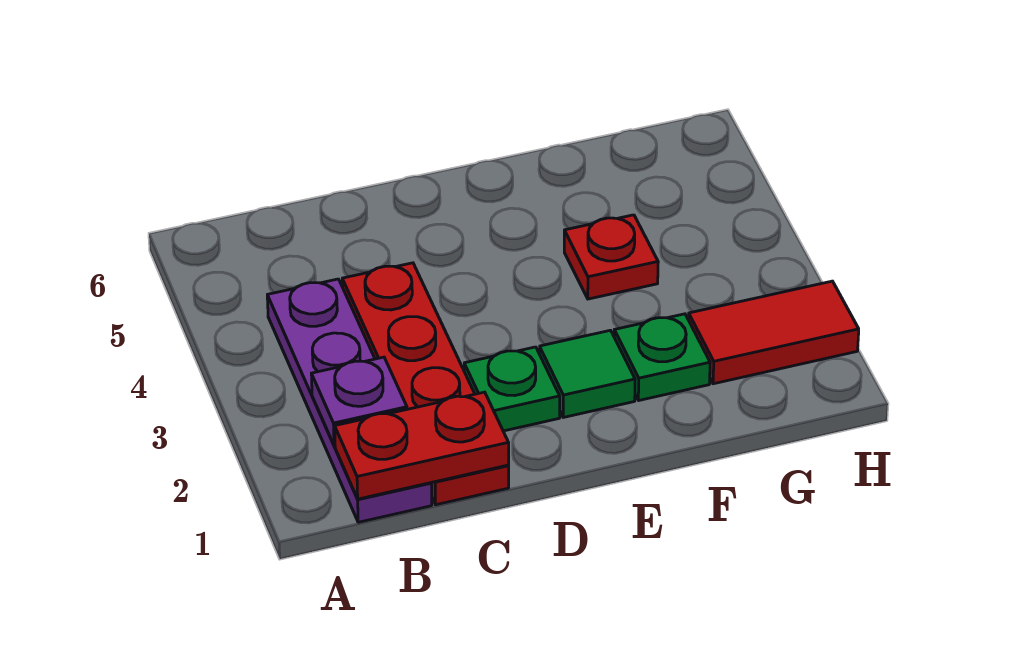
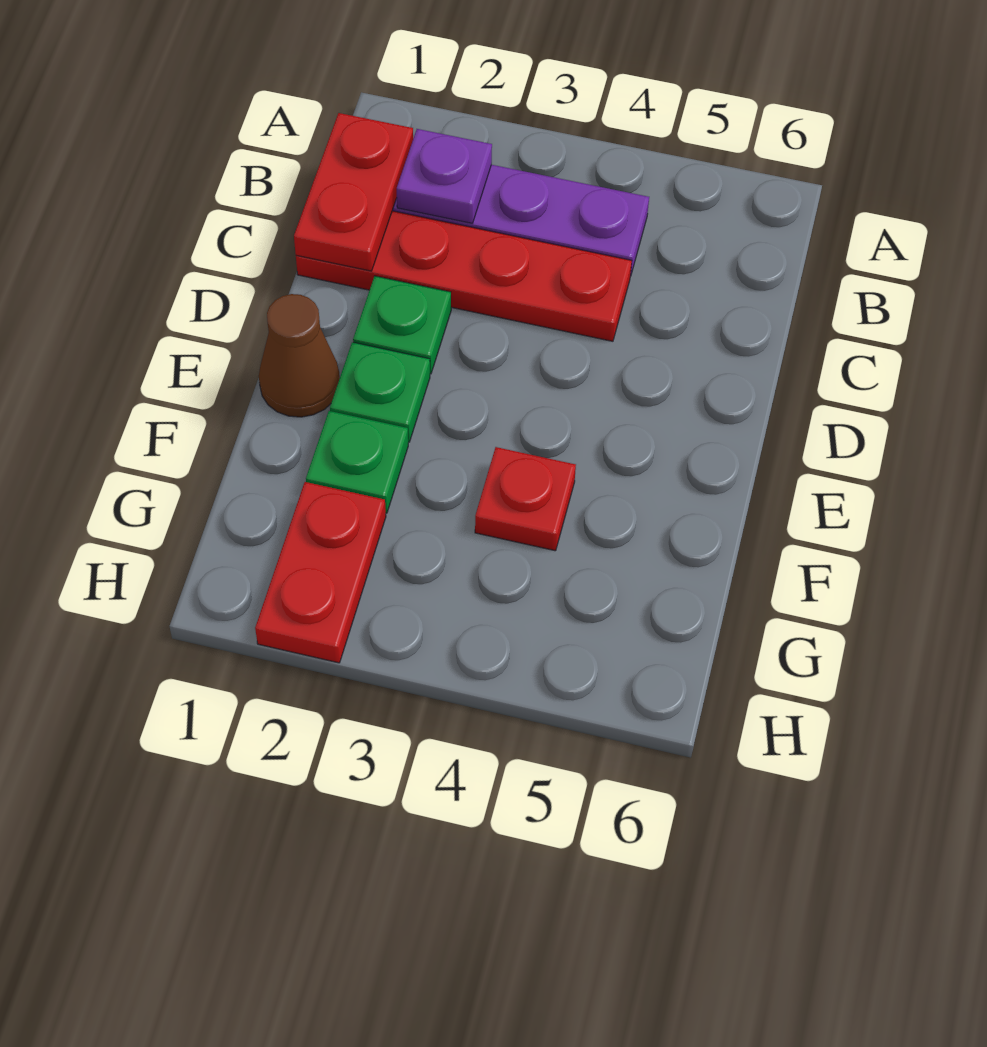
none -> brown 1x1 cone [259,294,340,417]
green 1x1 tile [539,330,635,418] -> green 1x1 plate [330,342,430,442]
red 1x2 tile [689,281,859,384] -> red 1x2 plate [255,482,386,663]

